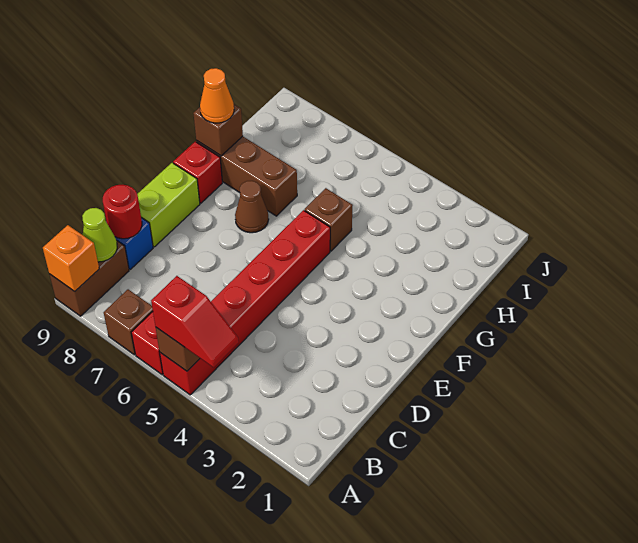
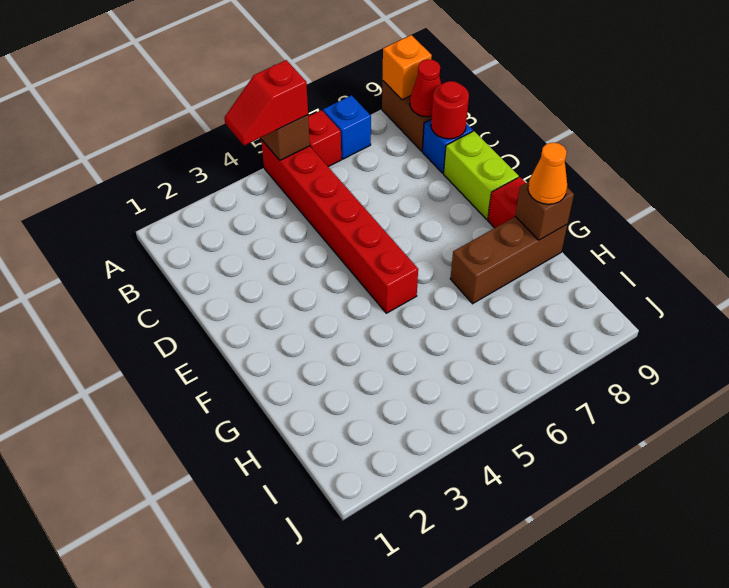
brown 1x1 brick [104,289,153,355] -> blue 1x1 brick [323,95,371,159]
lime 1x1 cone [82,208,117,262] -> red 1x1 cone [410,59,441,117]
brown 1x1 cone [235,181,269,233] -> none
brown 1x1 brick [305,188,353,251] -> none

